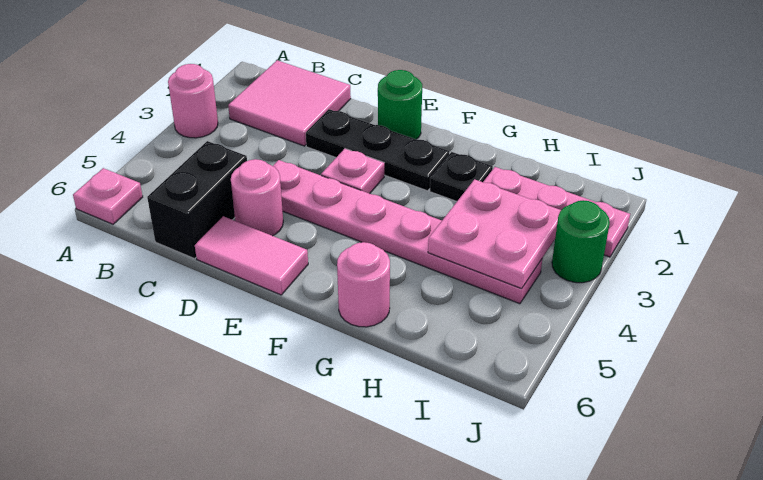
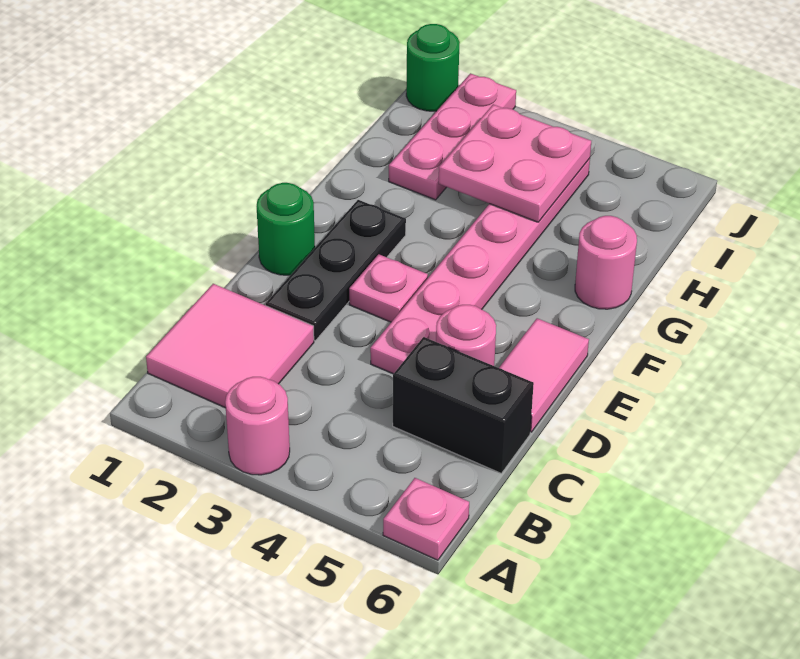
black 1x1 plate [430,152,493,201] -> none
green 1x1 round brick [552,200,610,283] -> green 1x1 round brick moved to [406,24,460,111]

